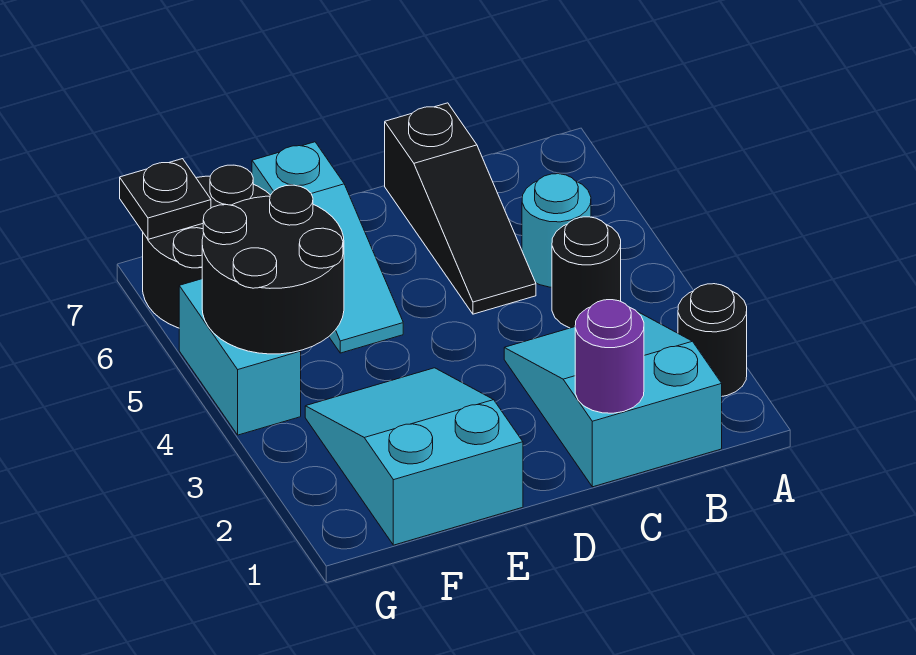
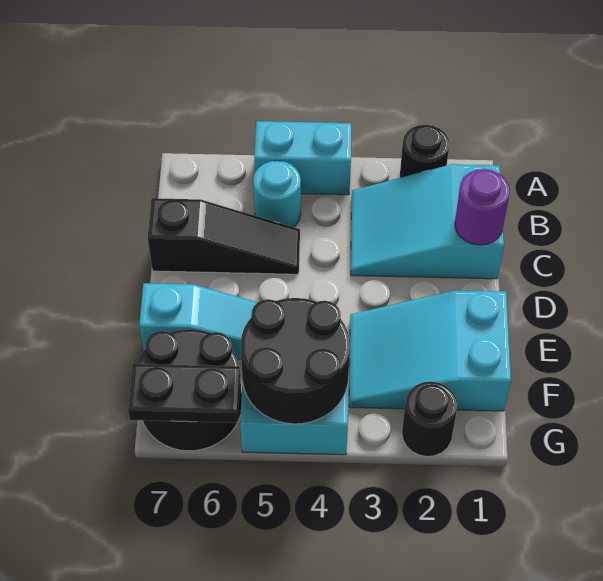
none -> cyan 1x2 brick [254,121,351,195]
black 1x1 round brick [552,217,621,328] -> black 1x1 round brick moved to [402,381,457,457]
black 1x1 plate [120,159,211,239] -> black 1x2 plate [128,364,240,423]

